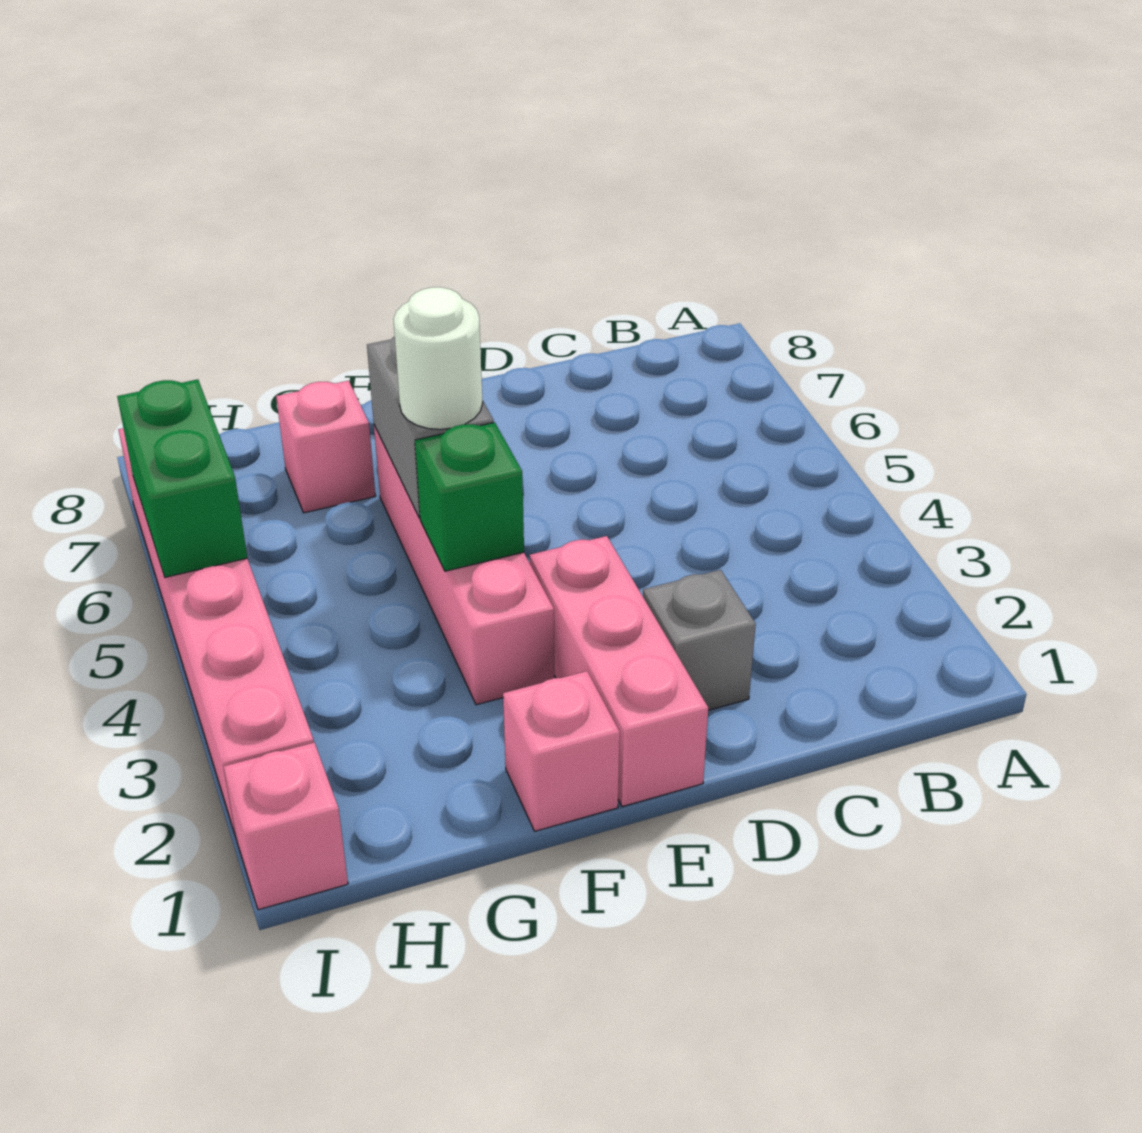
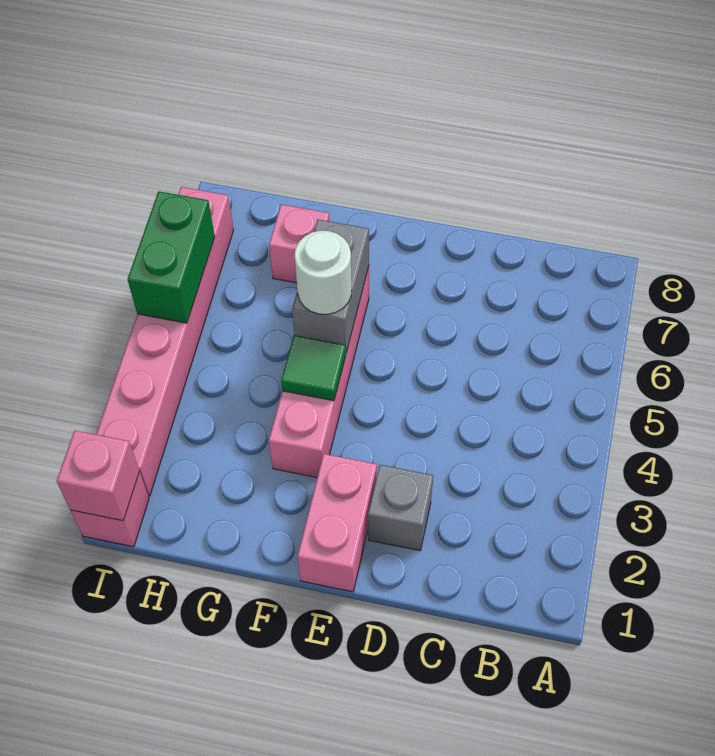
pink 1x3 brick [530,536,708,807] -> pink 1x2 brick [297,454,377,592]
pink 1x1 brick [503,671,620,831] -> pink 1x1 brick moved to [57,431,139,521]
green 1x1 brick [415,422,524,571] -> green 1x1 tile [281,335,346,401]

